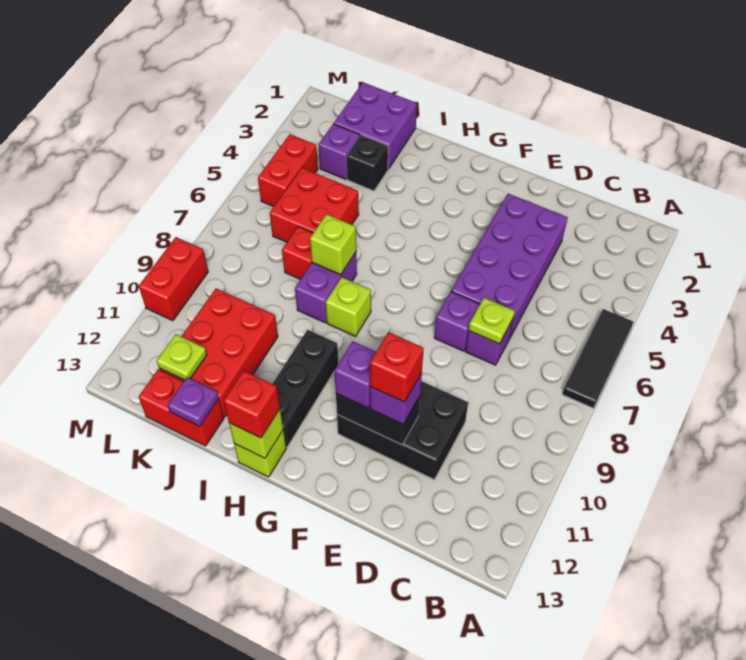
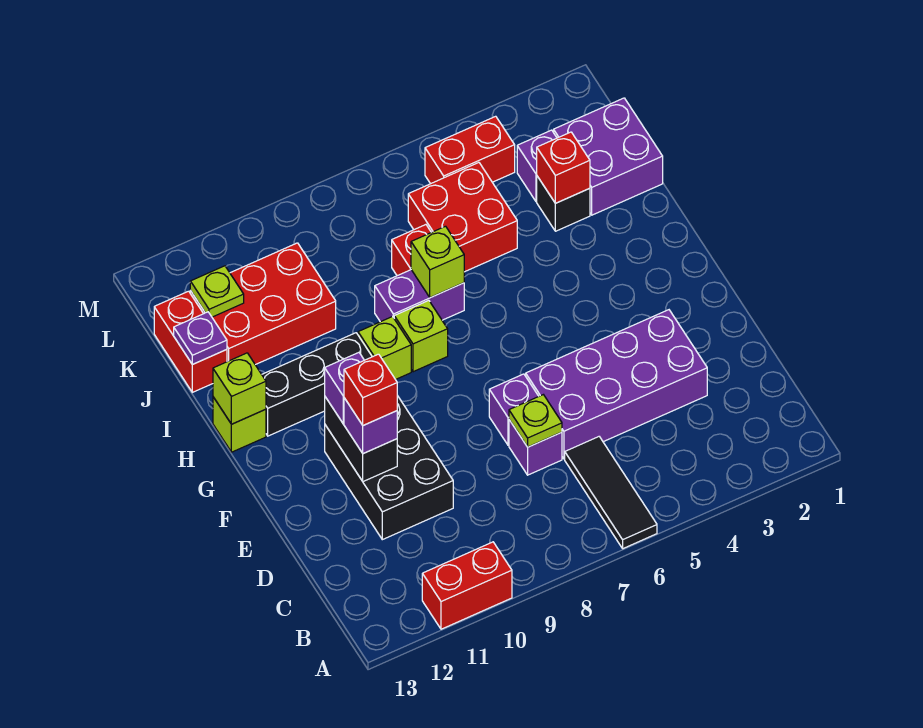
black 1x3 tile [562,309,633,408] -> black 1x3 tile turned to [565,437,657,549]
none -> lime 1x1 brick [358,317,411,380]
red 1x1 brick [224,371,280,438] -> red 1x1 brick moved to [537,132,590,203]
red 1x2 brick [139,237,208,321] -> red 1x2 brick moved to [422,542,512,629]

